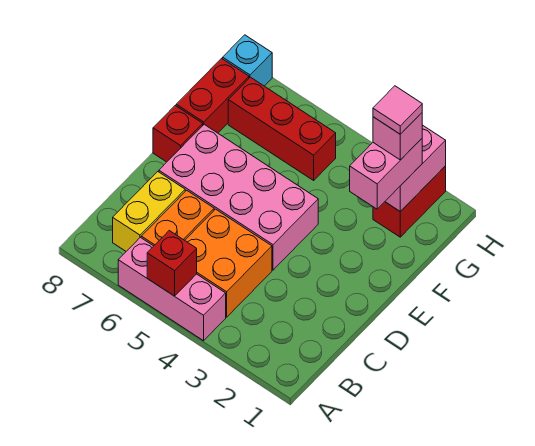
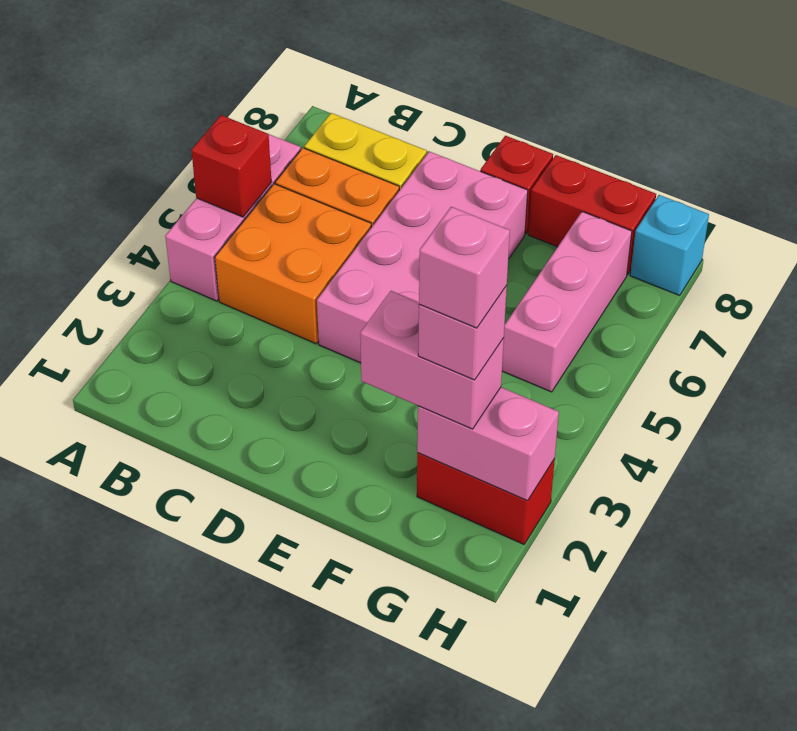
pink 1x1 tile [373,86,422,134] -> pink 1x1 brick [419,207,510,328]
red 1x3 brick [228,77,336,180] -> pink 1x3 brick [502,212,632,392]

